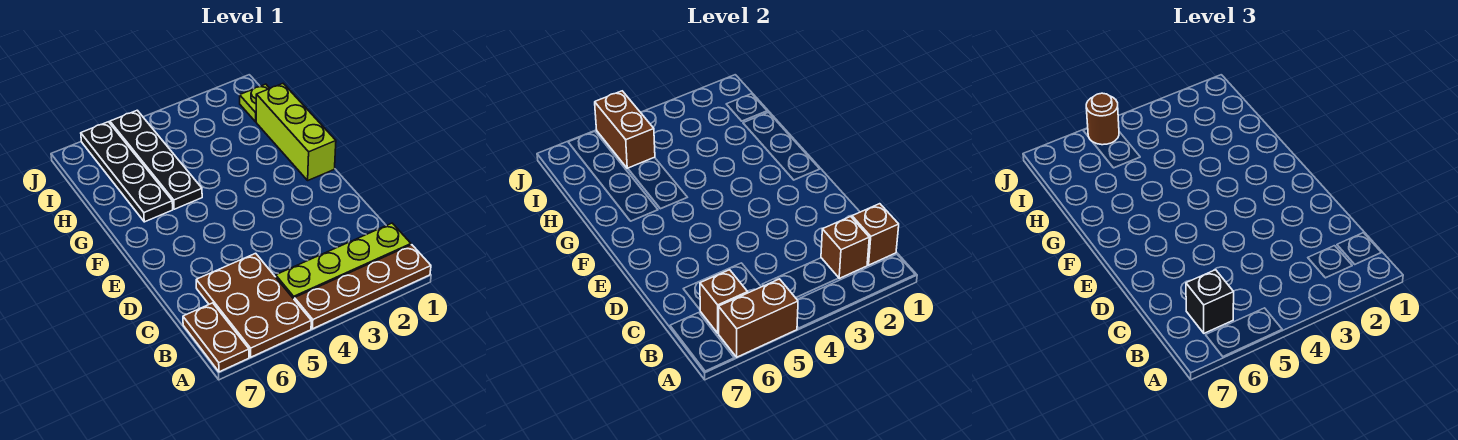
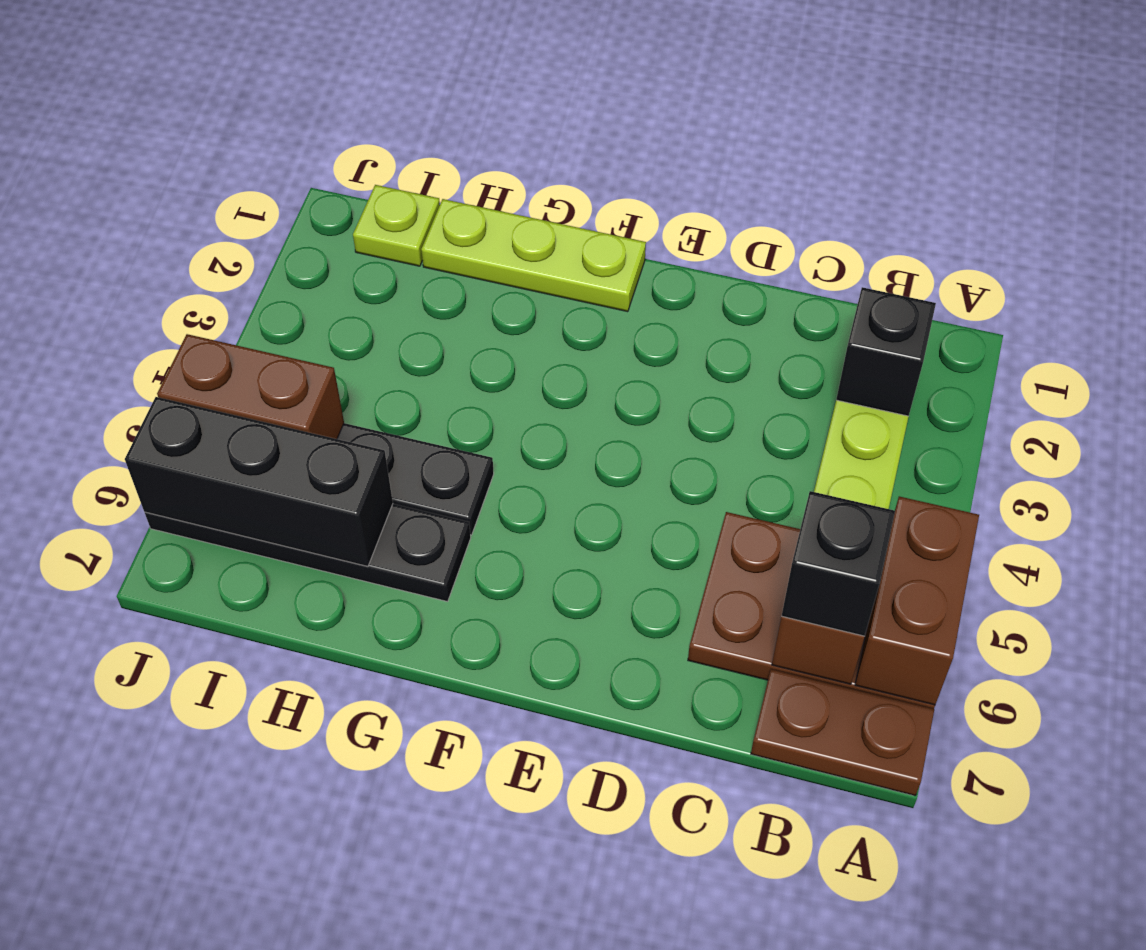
brown 1x4 plate [294,245,431,329] -> none
brown 1x1 brick [852,204,899,265] -> none
brown 1x1 brick [821,217,869,278] -> black 1x1 brick [836,287,936,416]
lime 1x3 brick [256,84,336,180] -> lime 1x3 plate [421,199,646,312]
none -> black 1x3 brick [125,397,393,566]
brown 1x1 round brick [1086,93,1119,145] -> none

